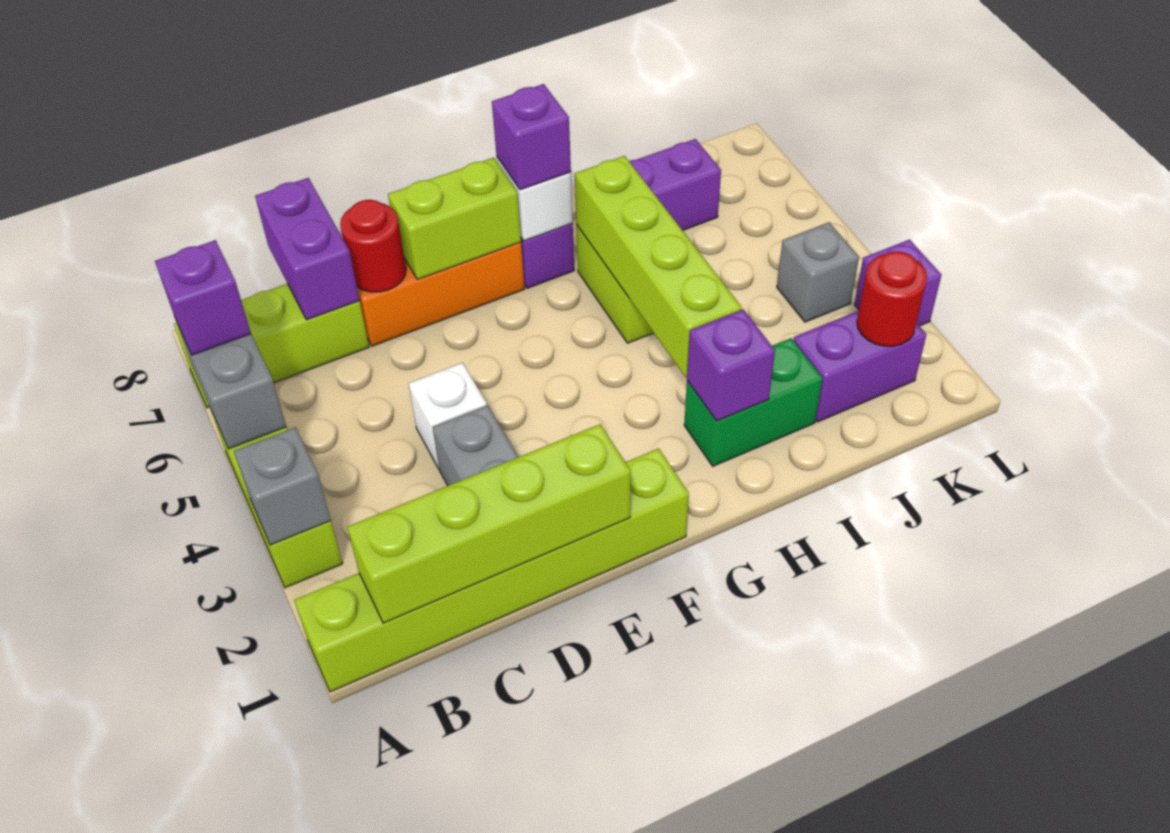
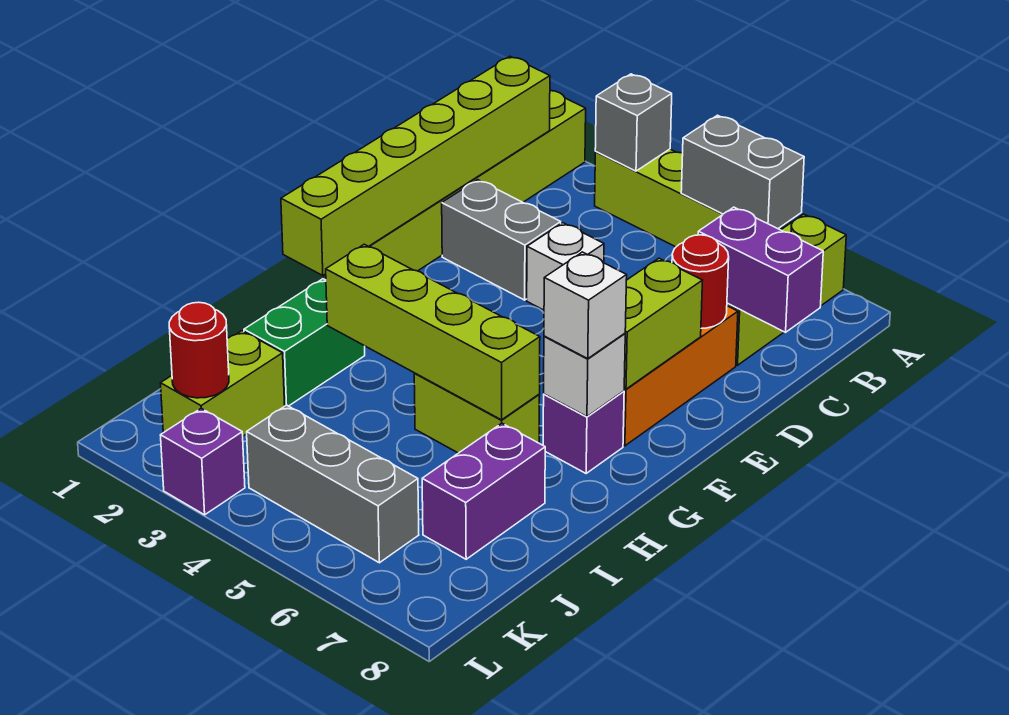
purple 1x1 brick [155,240,251,355] -> none
lime 1x4 brick [347,424,631,623] -> lime 1x6 brick [281,56,550,276]
purple 1x1 brick [492,84,571,190] -> white 1x1 brick [544,252,627,359]
purple 1x1 brick [687,309,775,421] -> none
purple 1x2 brick [793,311,926,422] -> lime 1x2 brick [161,331,285,436]
grey 1x1 brick [777,222,859,322] -> grey 1x3 brick [247,405,419,563]

